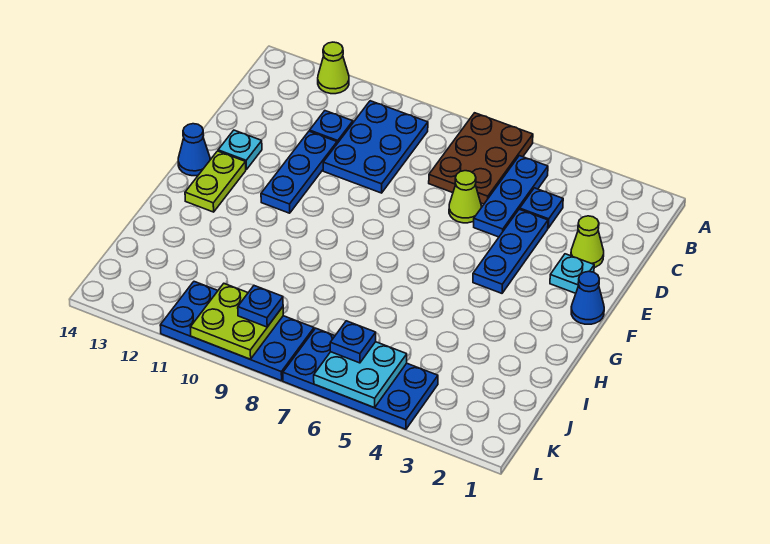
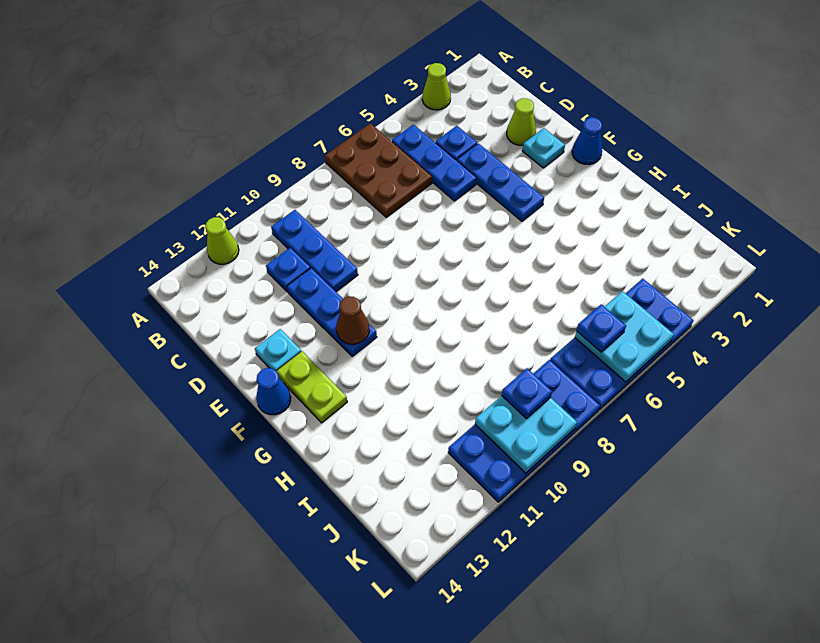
blue 2x3 plate [323,101,428,193] -> blue 1x3 plate [271,210,358,292]
lime 1x1 cone [449,171,481,223] -> lime 1x1 cone moved to [422,63,451,110]
none -> brown 1x1 cone [336,297,369,344]
lime 2x2 plate [190,284,283,359] -> cyan 2x2 plate [475,396,577,473]

